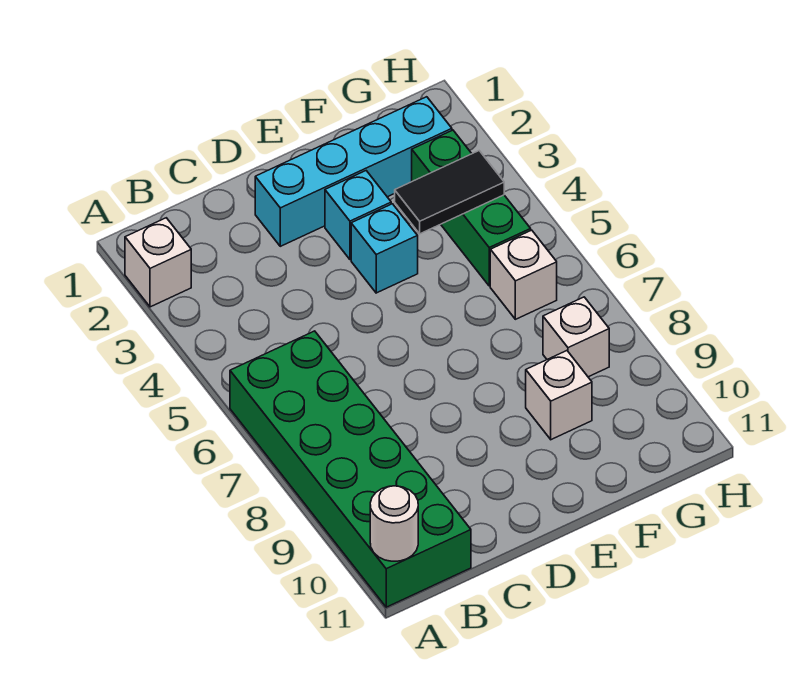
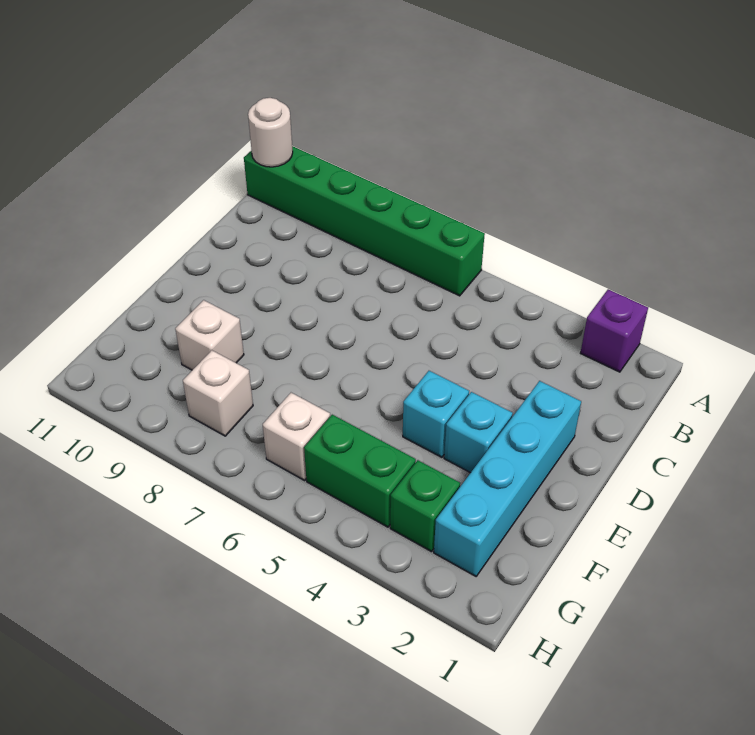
white 1x1 brick [125,218,191,307] -> purple 1x1 brick [581,289,648,372]
green 2x6 brick [230,331,471,607] -> green 1x6 brick [244,146,485,296]
black 1x2 tile [395,151,504,234] -> none

